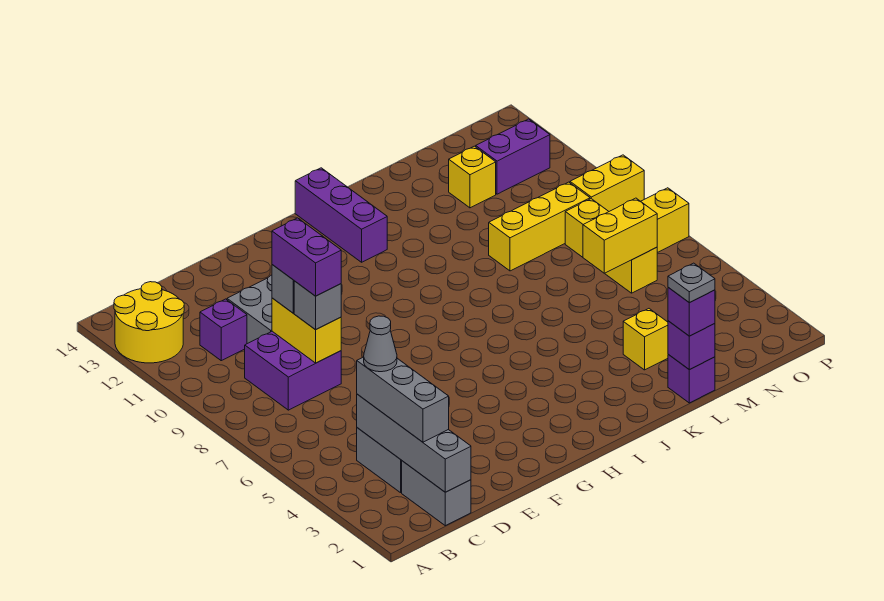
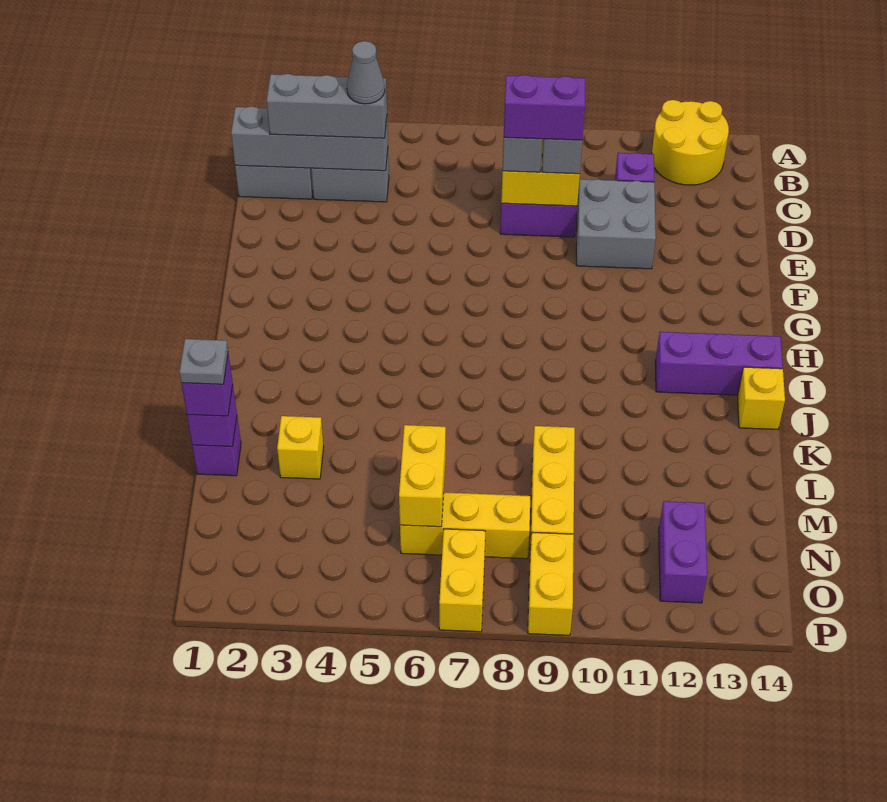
yellow 1x1 brick [449,146,496,208] -> yellow 1x1 brick moved to [738,367,785,429]

